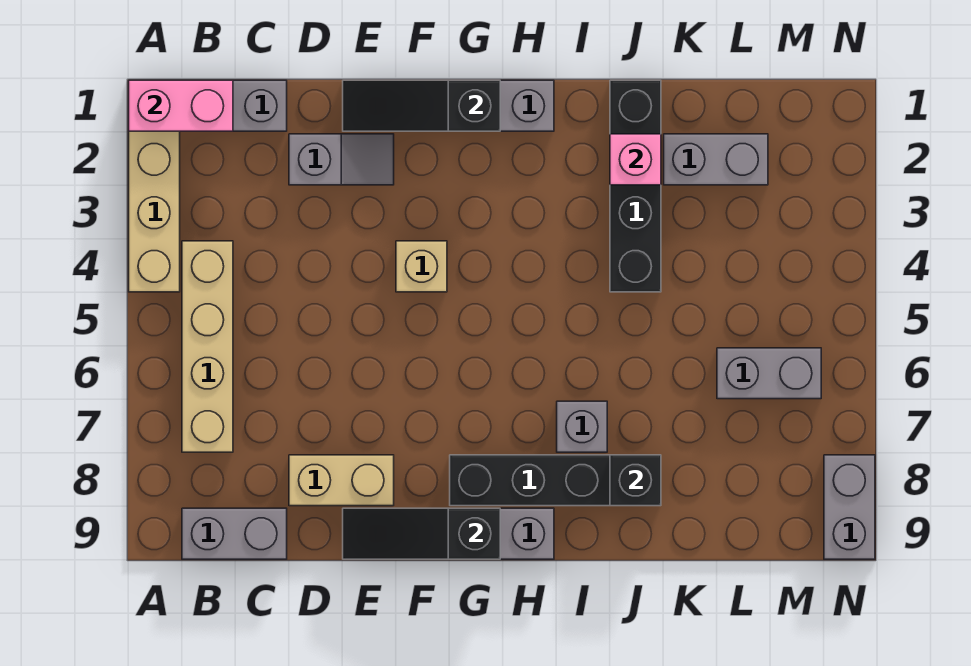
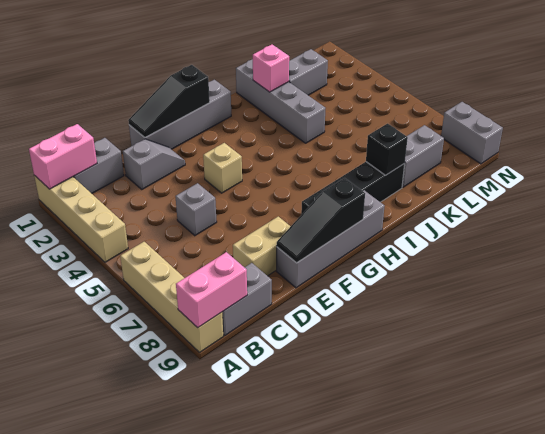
none -> pink 1x2 brick [176,252,247,328]
tan 1x4 brick [182,241,233,452] -> tan 1x4 brick moved to [120,242,223,352]
grey 1x1 brick [557,401,607,452] -> grey 1x1 brick moved to [175,183,217,236]
black 1x4 brick [610,80,661,292] -> grey 1x4 brick [236,60,325,143]
grey 1x2 brick [717,348,821,399] -> grey 1x2 brick moved to [402,125,444,187]

